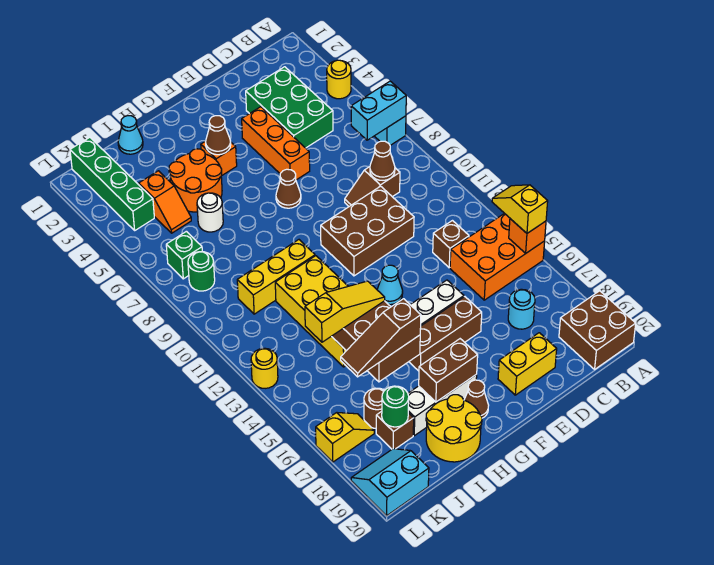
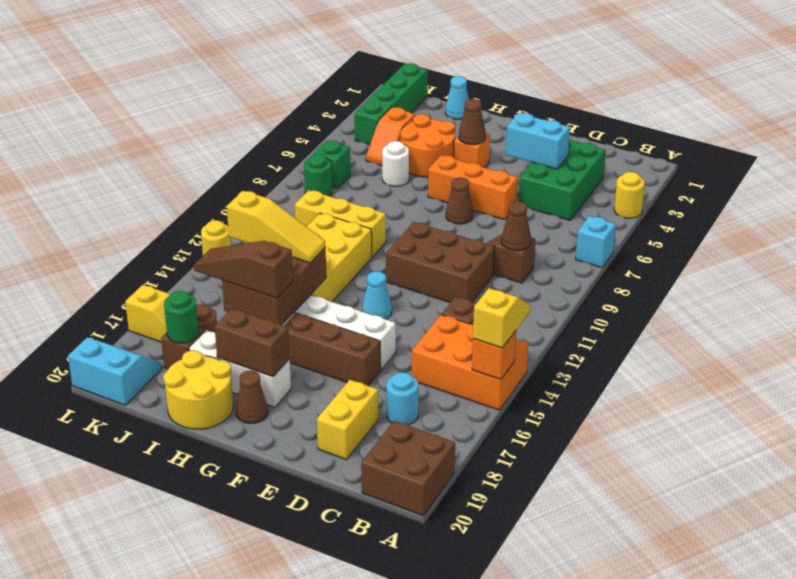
cyan 1x2 brick [351,81,406,140] -> cyan 1x2 brick moved to [506,113,570,169]
yellow 1x2 brick [498,333,557,395] -> yellow 1x2 brick turned to [317,380,379,460]
orange 1x3 brick [242,107,310,180] -> orange 1x3 brick turned to [428,155,518,220]

